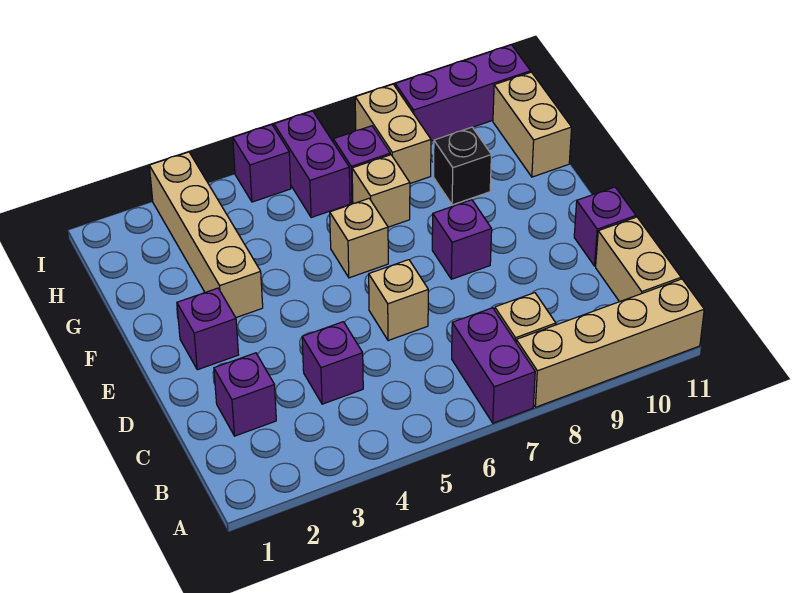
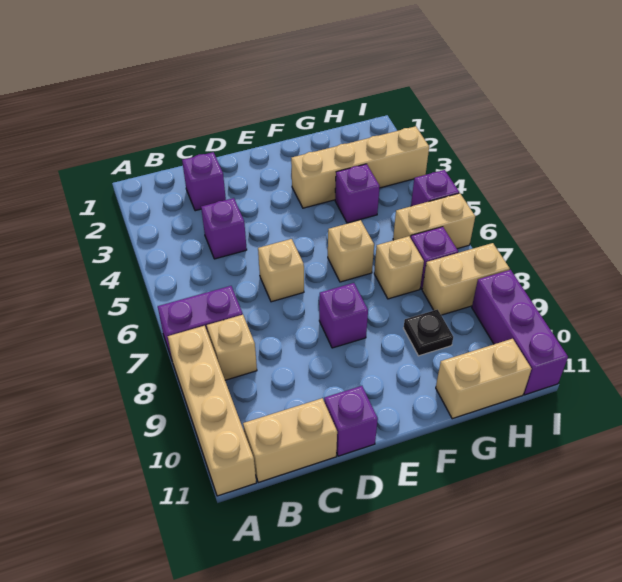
purple 1x1 brick [177,288,238,370] -> purple 1x1 brick moved to [335,164,380,223]
black 1x1 brick [434,127,491,205] -> black 1x1 plate [404,309,453,356]
purple 1x2 brick [274,111,350,218] -> tan 1x2 brick [393,193,475,249]

